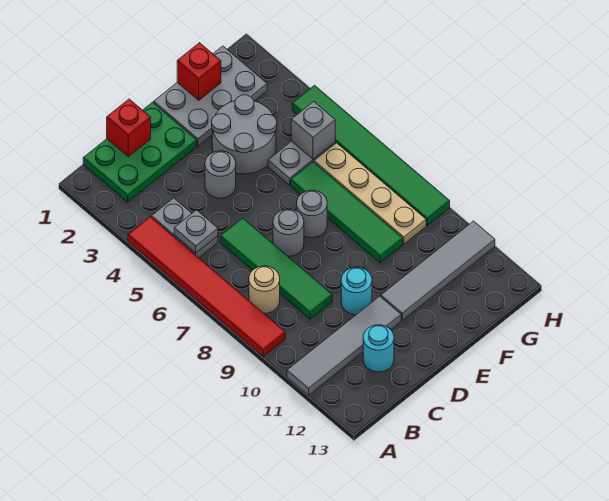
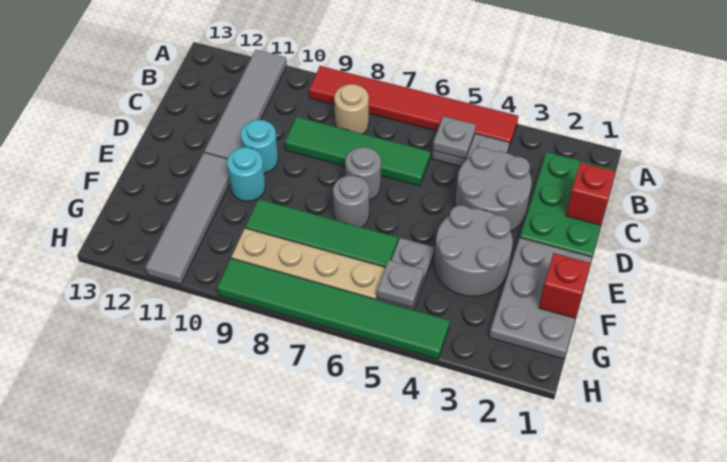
cyan 1x1 round brick [363,325,394,372] -> cyan 1x1 round brick moved to [227,147,265,201]
grey 1x1 round brick [205,151,236,198] -> grey 2x2 round brick [455,147,532,231]
grey 1x1 brick [291,102,335,159] -> grey 1x1 plate [377,260,424,308]

